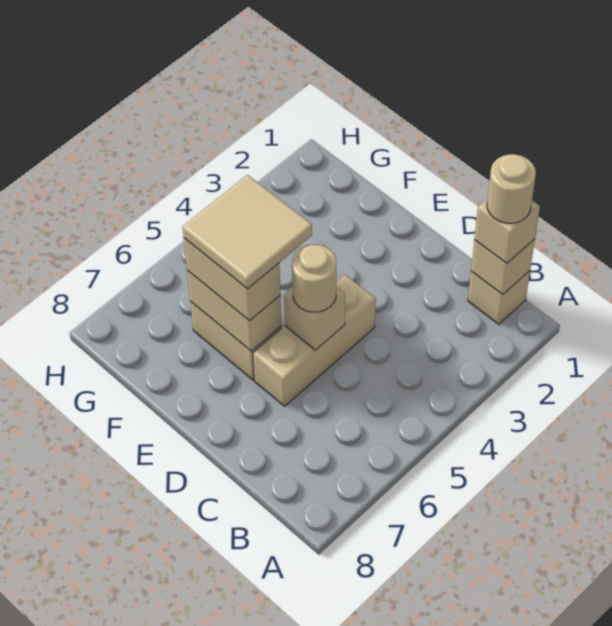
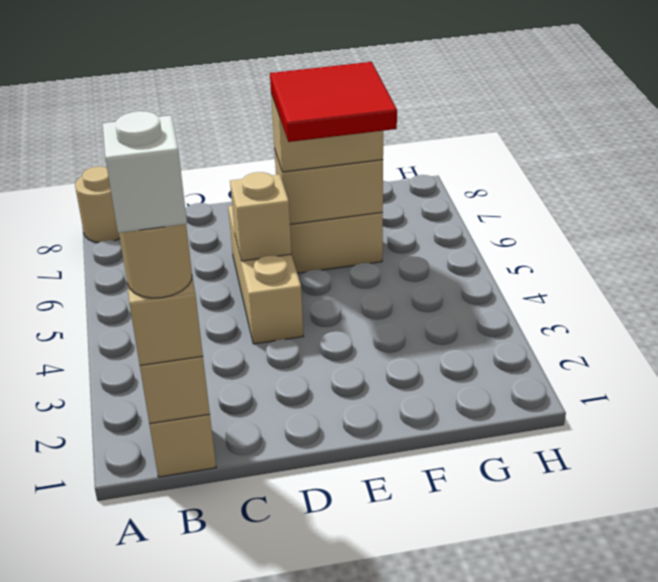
none -> white 1x1 brick [103,111,187,233]
tan 1x1 round brick [292,244,336,312] -> tan 1x1 round brick moved to [75,166,120,242]
tan 2x2 tile [183,175,312,289] -> red 2x2 tile [270,62,397,142]

